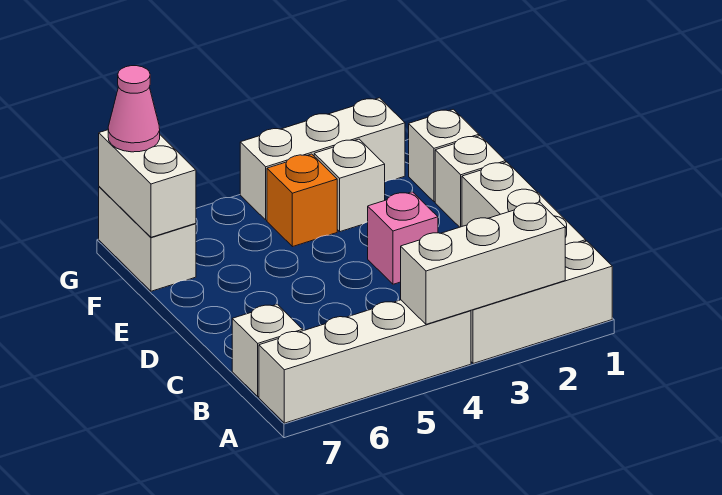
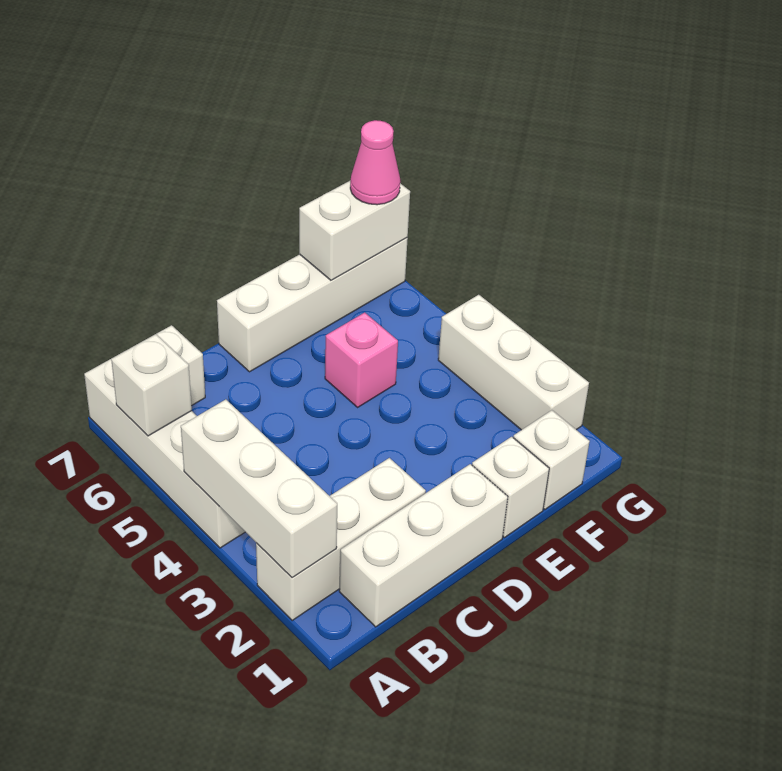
white 1x3 brick [471,241,612,363] -> white 1x3 brick turned to [256,458,426,620]
pink 1x1 brick [368,192,438,284] -> pink 1x1 brick moved to [325,312,398,407]
white 1x1 brick [314,139,385,232] -> white 1x1 brick moved to [111,334,192,436]
orange 1x1 brick [267,154,337,247] -> none
white 1x2 brick [99,187,196,291] -> white 1x4 brick [217,238,408,372]

